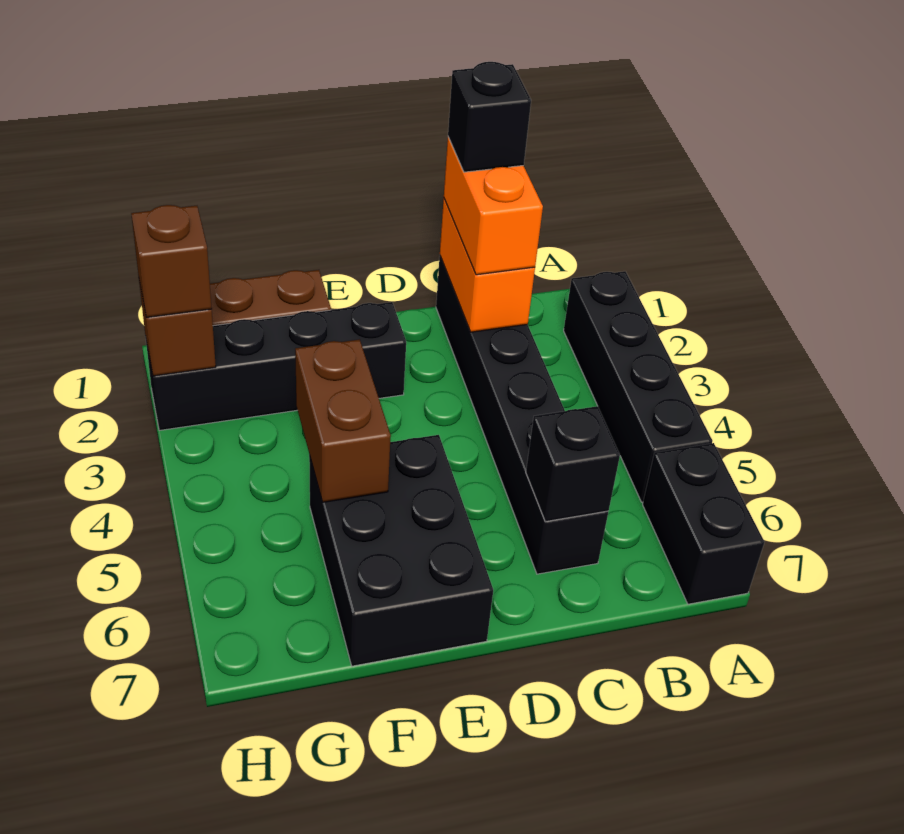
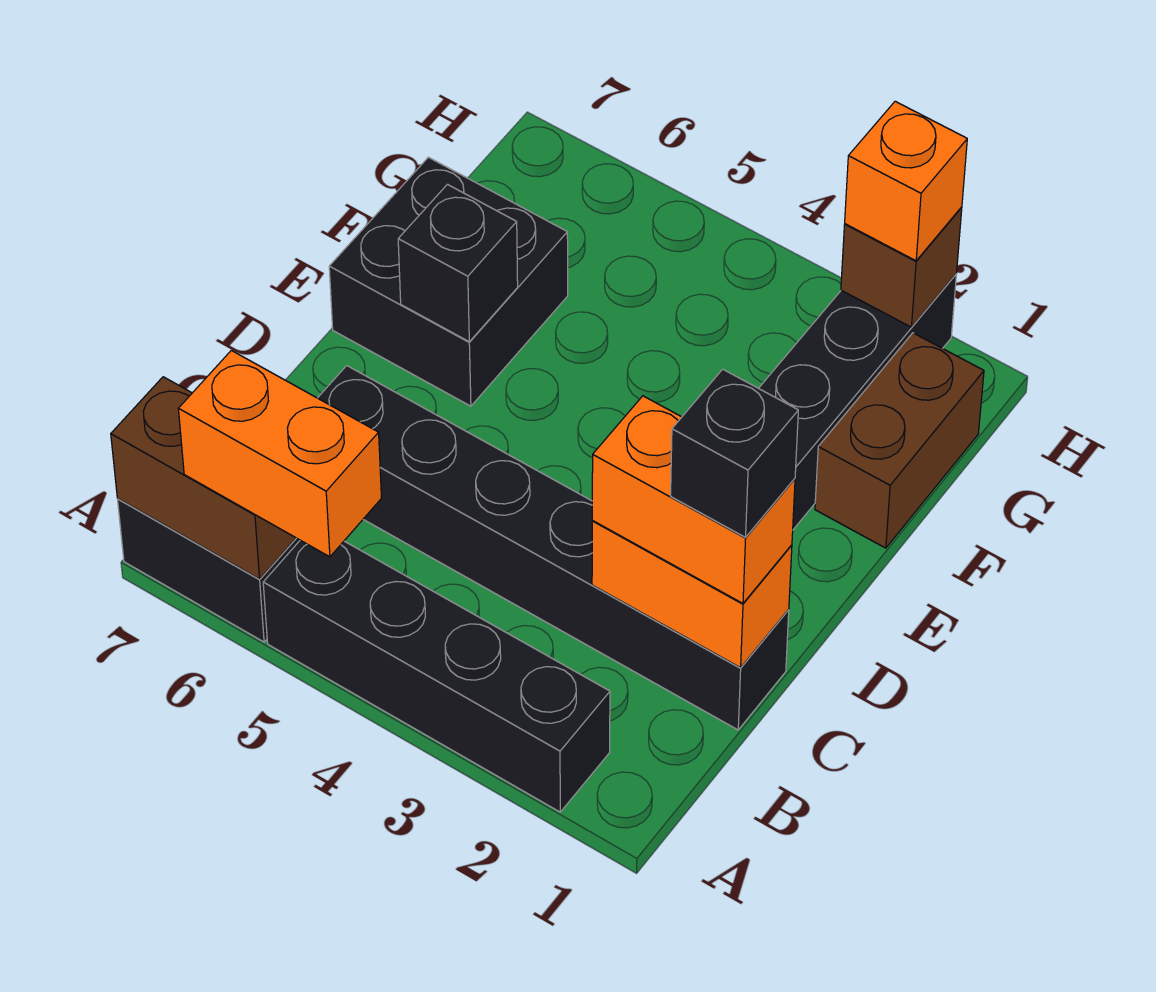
none -> orange 1x2 brick [178,350,381,557]
black 1x1 brick [526,406,620,522] -> black 1x1 brick moved to [398,184,518,342]
black 2x3 brick [309,435,493,666] -> black 2x2 brick [329,157,568,406]
brown 1x2 brick [295,339,391,502] -> brown 1x2 brick moved to [111,377,296,579]
brown 1x1 brick [131,205,212,318] -> orange 1x1 brick [845,101,967,261]

